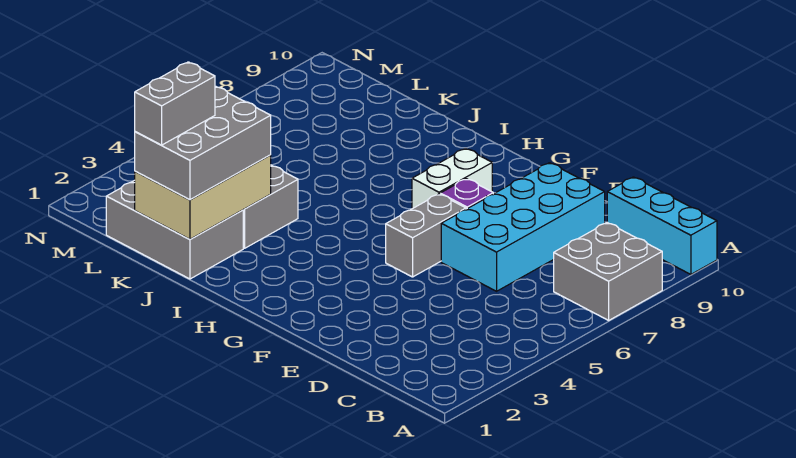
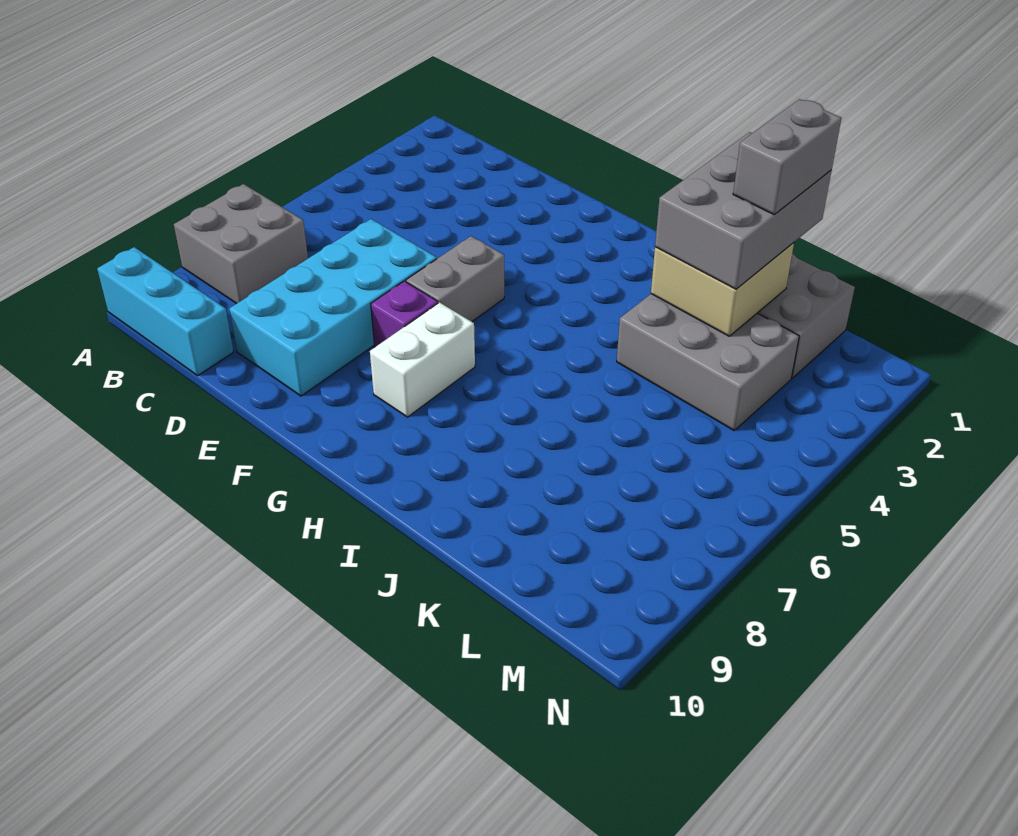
tan 2x3 brick [135,155,271,239] -> tan 2x2 brick [651,243,794,336]

